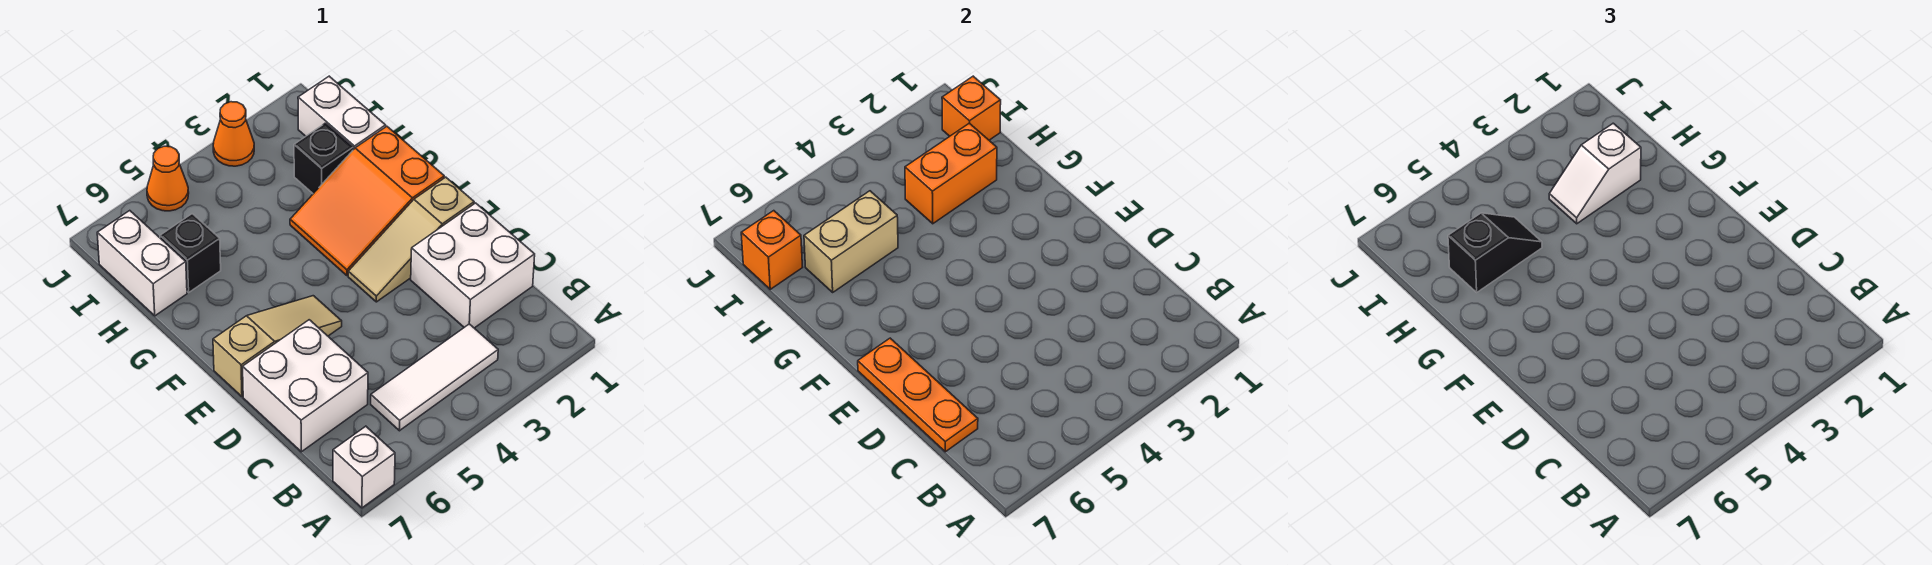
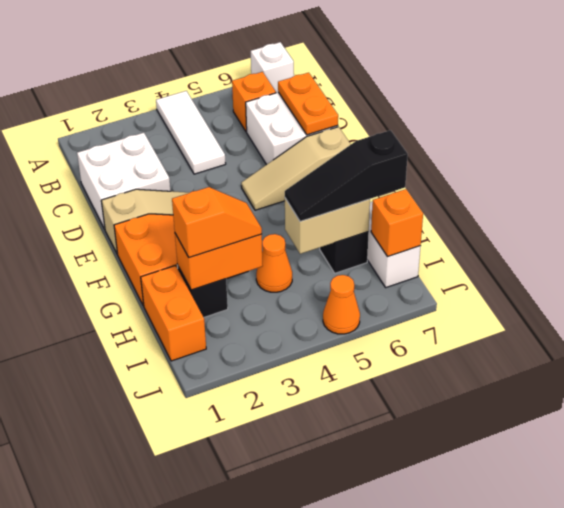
white 1x3 tile [371,324,498,431] -> white 1x3 tile turned to [156,91,226,174]
orange 1x3 plate [858,338,978,452] -> orange 1x2 plate [278,73,338,135]
white 1x2 brick [298,76,386,150] -> orange 1x2 brick [141,266,206,361]
white 1x2 slope [1549,123,1641,224] -> orange 1x2 slope [172,187,262,258]
black 1x2 slope [1448,213,1542,292] -> black 1x3 slope [285,130,408,222]
orange 1x1 brick [942,76,1001,140] -> orange 1x1 brick moved to [232,72,276,132]
orange 1x1 cone [213,102,254,166] -> orange 1x1 cone moved to [256,234,292,292]

